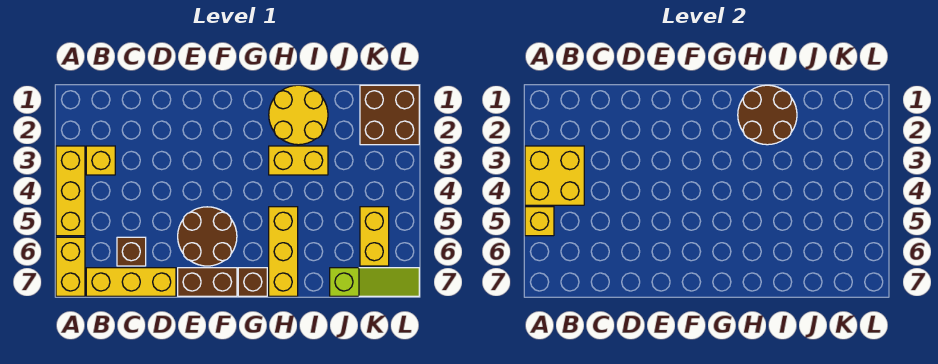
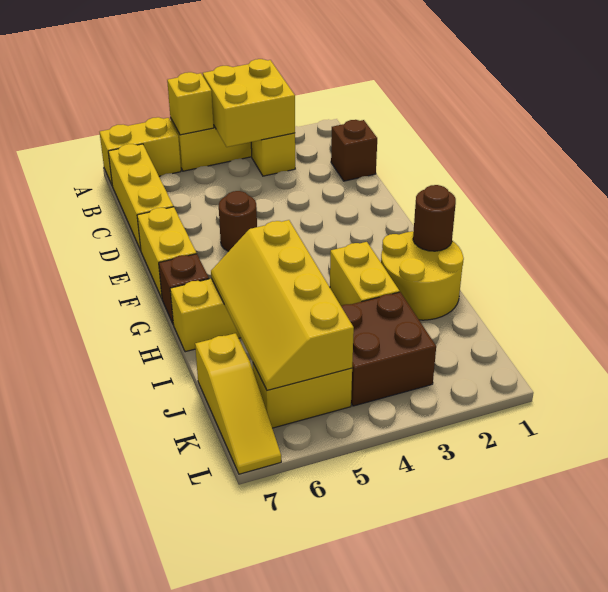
brown 1x1 brick [117,237,146,266] -> brown 1x1 brick moved to [331,120,377,181]
brown 2x2 round brick [178,207,237,266] -> brown 1x1 round brick [219,191,257,251]
brown 1x2 brick [178,268,237,296] -> yellow 1x2 brick [137,207,196,298]
brown 2x2 round brick [738,85,797,145] -> brown 1x1 round brick [413,185,456,251]
none -> yellow 2x4 slope [211,220,354,391]
lime 1x3 slope [330,268,419,296] -> yellow 1x3 slope [195,333,281,474]
brown 2x2 brick [360,85,419,145] -> brown 2x2 brick moved to [341,292,436,406]

